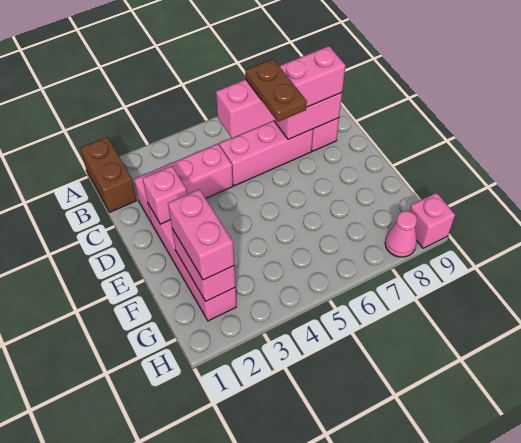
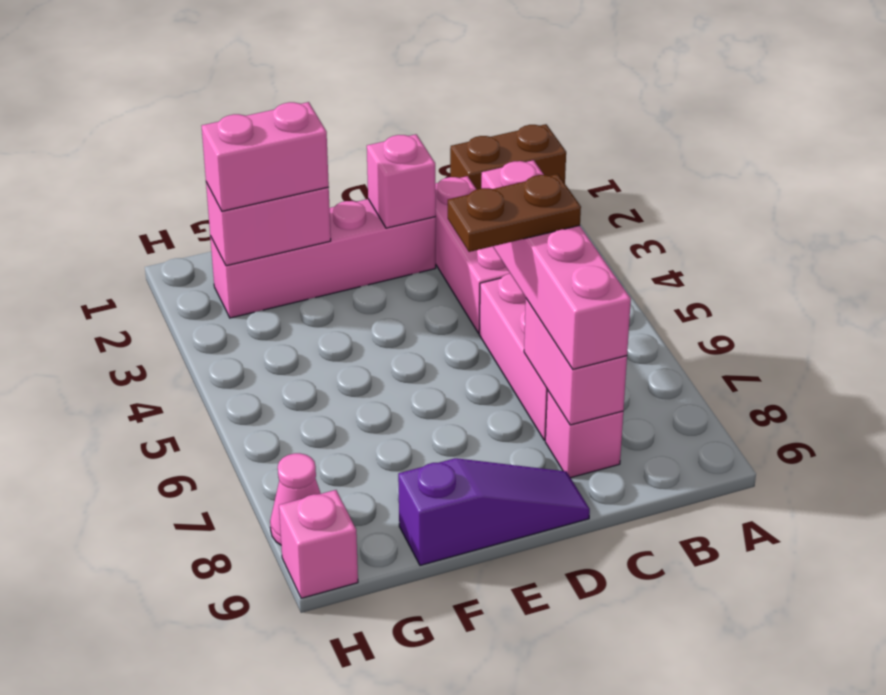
none -> purple 1x3 slope [398,458,590,565]

